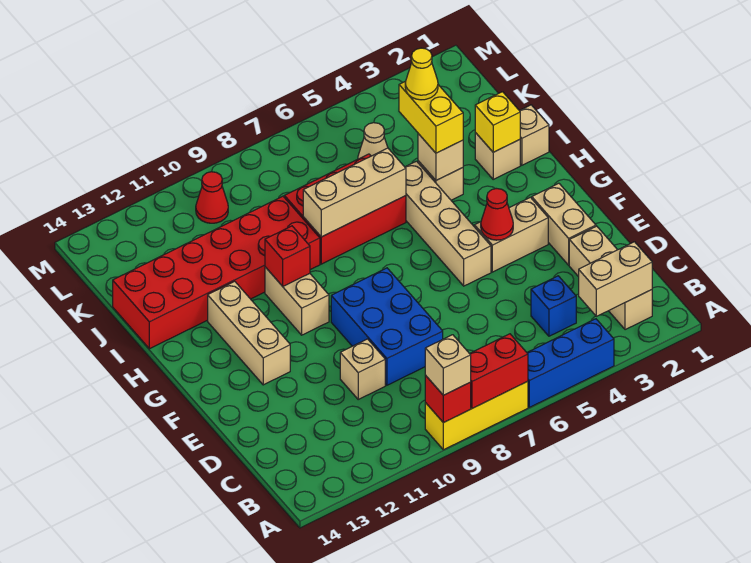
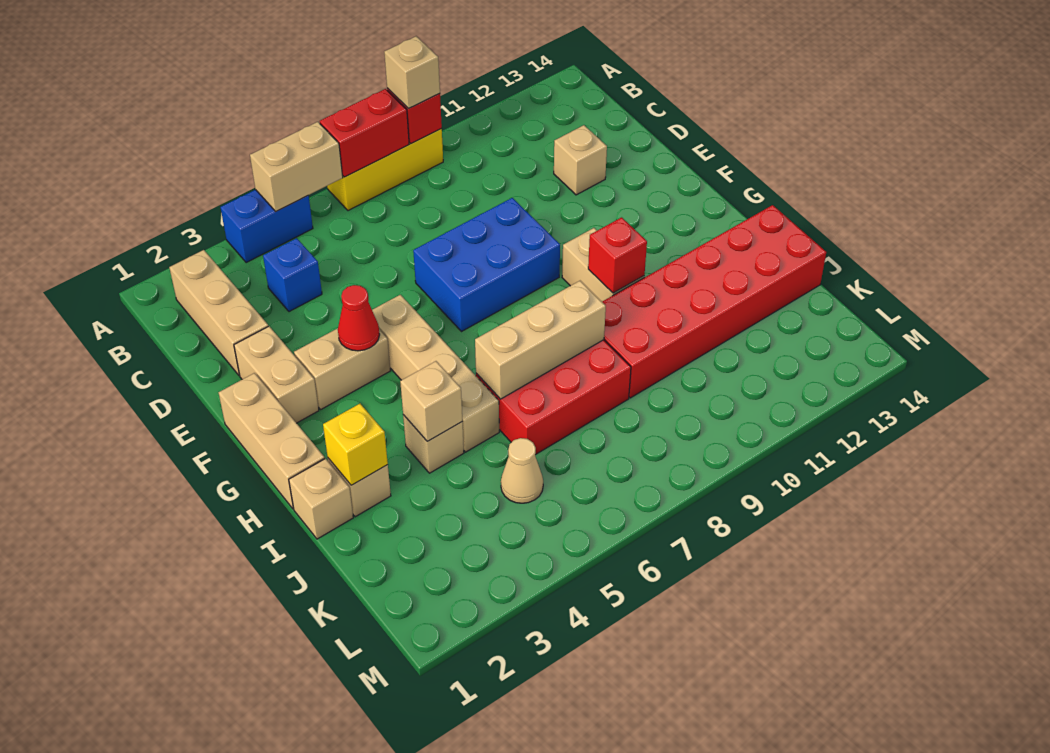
blue 1x3 brick [527,319,614,407] -> blue 1x2 brick [221,190,313,263]
tan 1x2 brick [579,242,652,316] -> tan 1x2 brick moved to [250,122,343,211]
blue 2x3 brick [331,268,443,385] -> blue 2x3 brick turned to [413,198,560,332]
tan 1x1 brick [340,339,385,399] -> tan 1x1 brick moved to [554,125,607,195]
tan 1x3 brick [208,281,290,385] -> tan 1x3 brick moved to [218,373,325,509]
yellow 1x2 brick [399,81,463,153] -> none
yellow 1x1 cone [405,48,438,100] -> none
red 1x1 cone [196,172,228,223] -> none

